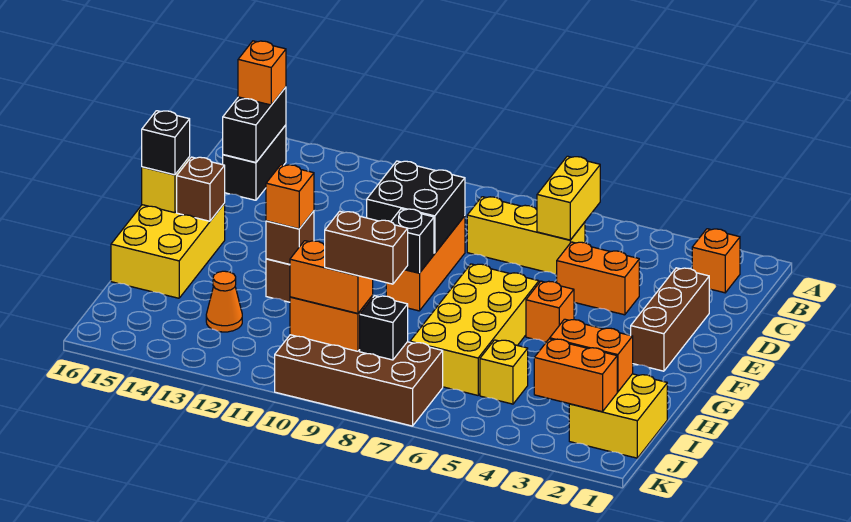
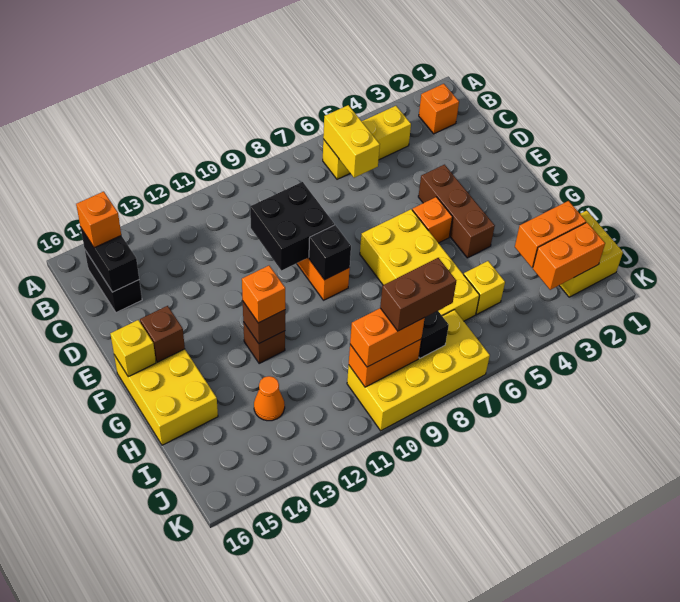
yellow 1x3 brick [467,197,585,275] -> yellow 1x3 brick moved to [323,106,411,179]
brown 1x3 brick [631,268,709,371] -> brown 1x3 brick moved to [418,165,495,258]
orange 1x2 brick [557,242,639,315] -> none
black 1x1 brick [142,111,190,175] -> none
brown 2x4 brick [275,335,443,426] -> yellow 2x4 brick [347,310,490,431]

